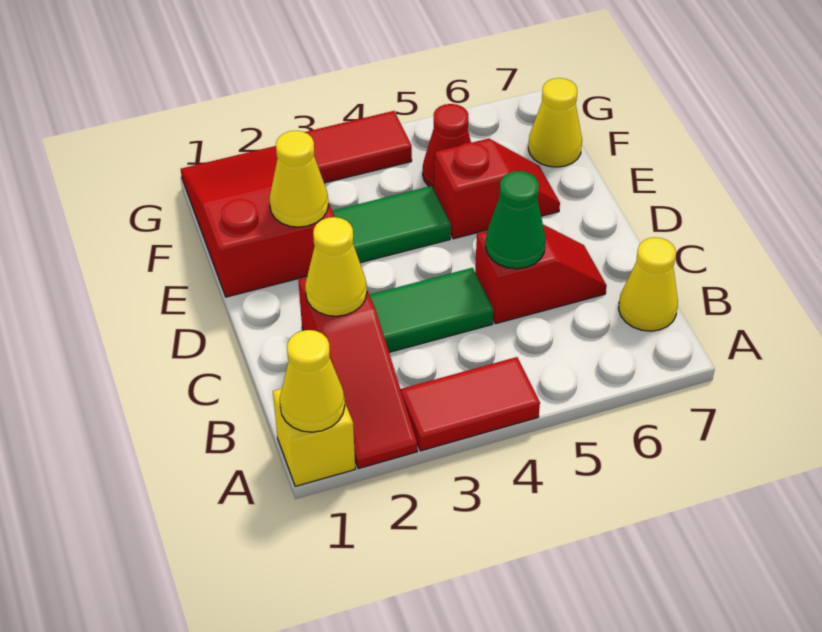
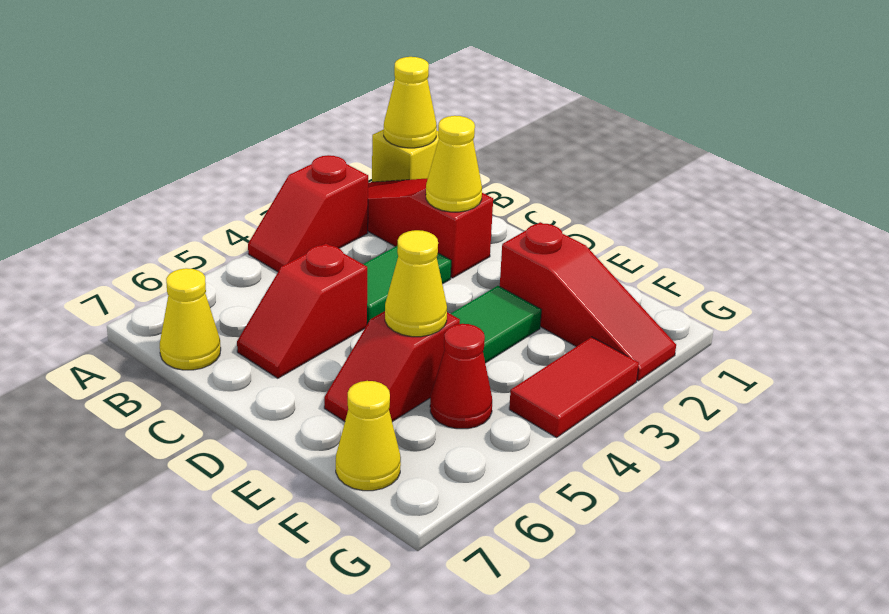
red 1x2 tile [401,357,540,451] -> red 1x2 slope [248,155,368,272]
green 1x1 cone [486,171,546,269] -> none
red 2x3 slope [181,146,335,297] -> red 1x3 slope [500,222,676,381]
yellow 1x1 cone [269,131,328,227] -> yellow 1x1 cone moved to [385,230,447,337]

